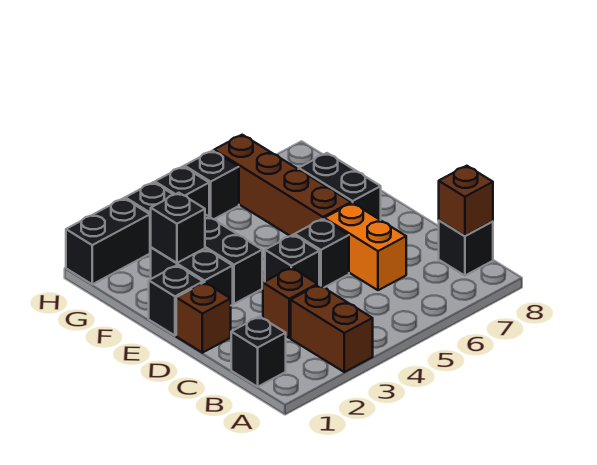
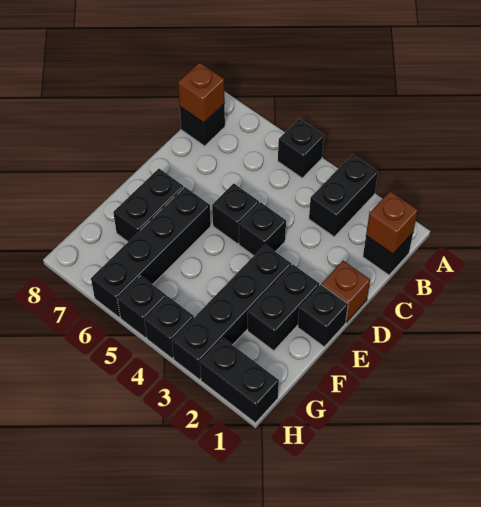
brown 1x2 brick [291,285,373,372] -> black 1x2 brick [309,155,378,237]
brown 1x1 brick [263,268,317,338] -> brown 1x1 brick moved to [366,191,418,254]
orange 1x2 brick [324,203,406,290] -> none
brown 1x4 brick [214,135,351,236] -> black 1x4 brick [91,187,211,317]
black 1x1 brick [151,193,205,263] -> black 1x1 brick moved to [278,119,324,178]

